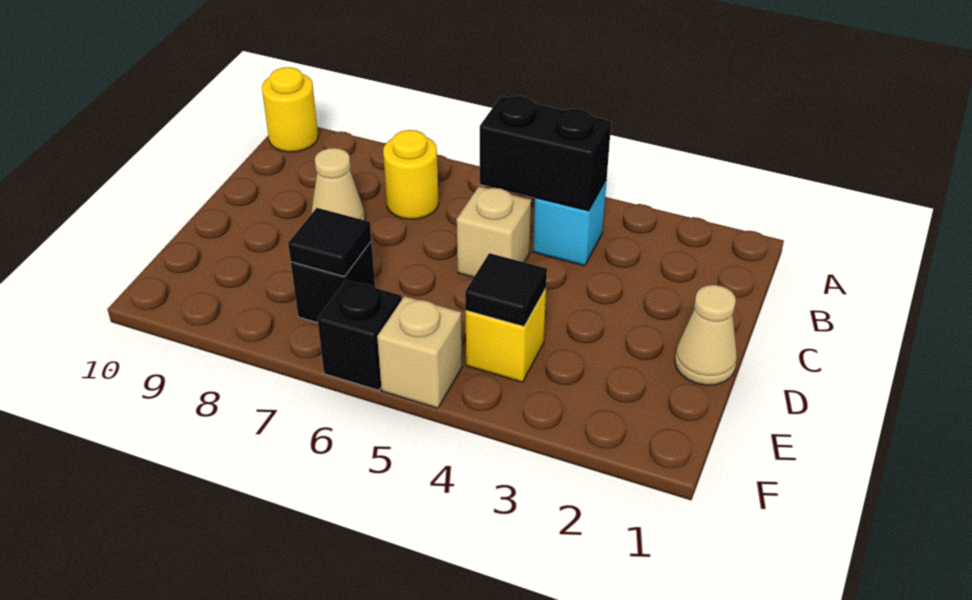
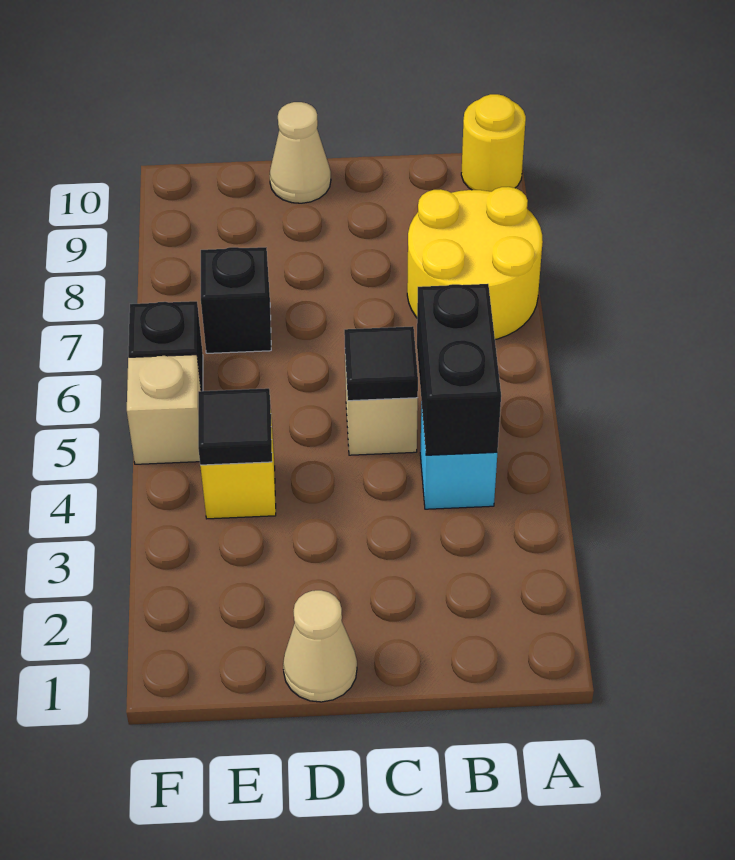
yellow 1x1 round brick [383,130,439,219] -> yellow 2x2 round brick [407,187,543,339]
tan 1x1 cone [311,148,365,220] -> tan 1x1 cone moved to [270,102,331,203]
black 1x1 tile [288,208,371,277] -> black 1x1 tile moved to [344,326,418,401]

